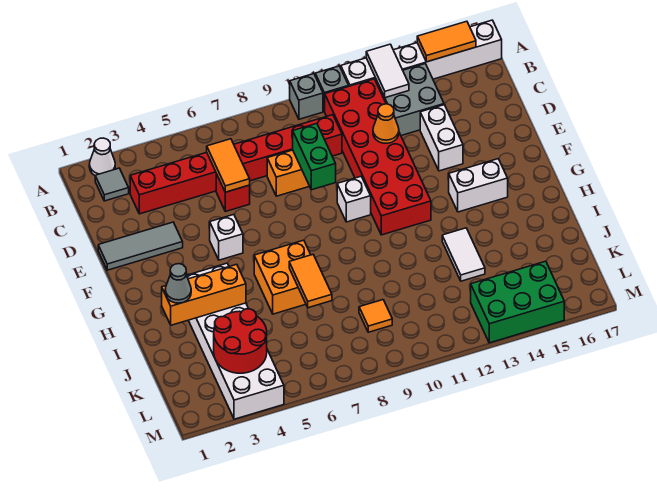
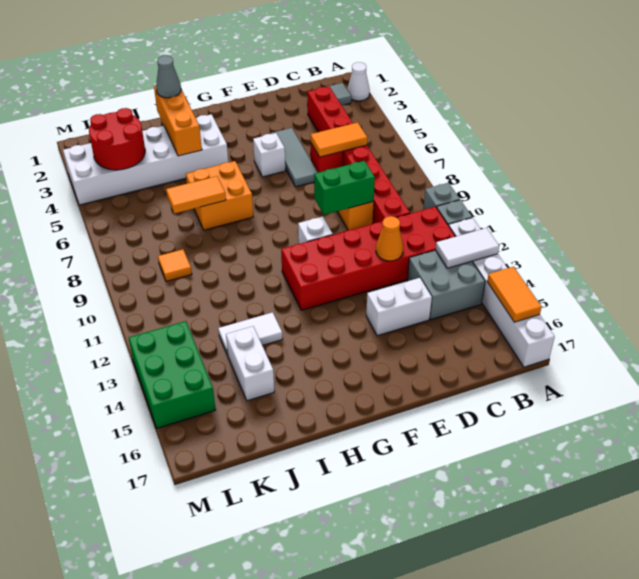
grey 1x3 tile [98,222,183,270] -> grey 1x3 tile moved to [270,128,318,187]
white 1x2 brick [449,159,508,212] -> white 1x2 brick moved to [226,326,274,401]

